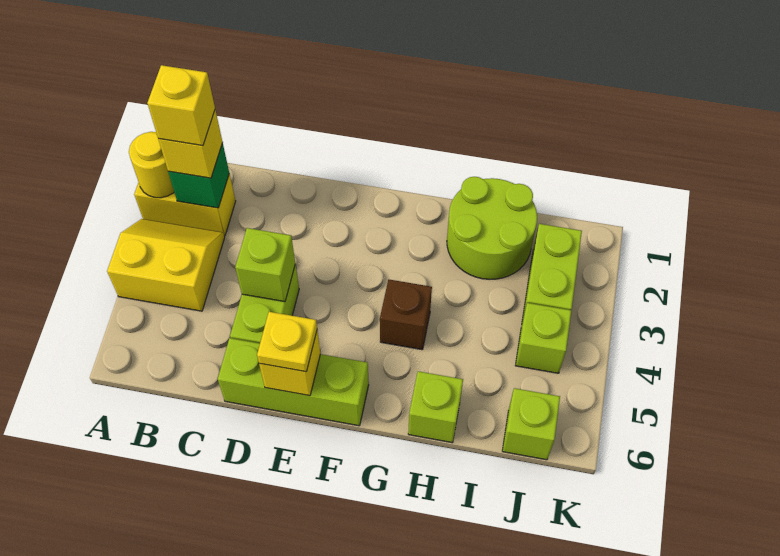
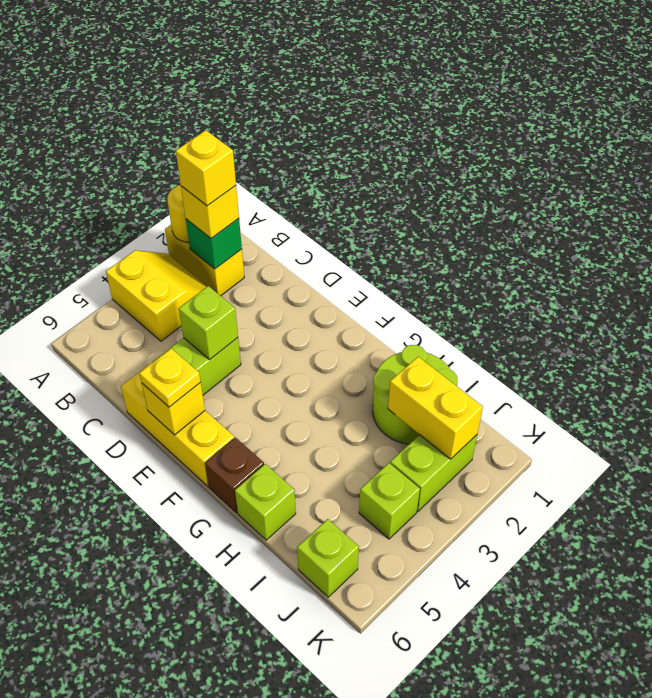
lime 1x3 brick [218,338,369,426] -> yellow 1x3 brick [121,363,234,486]
brown 1x1 brick [380,280,432,350] -> brown 1x1 brick moved to [205,438,264,513]
none -> yellow 1x2 brick [388,357,483,459]

